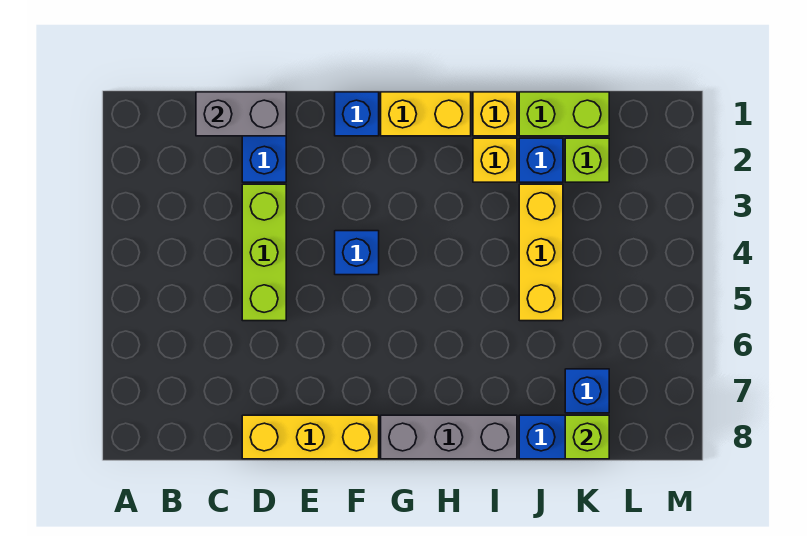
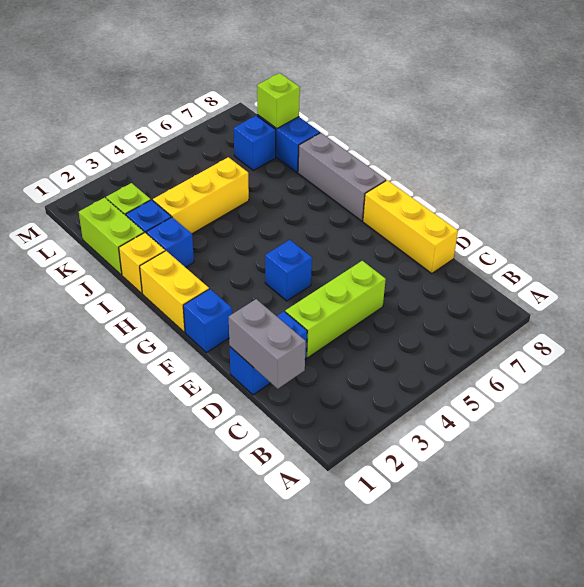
yellow 1x1 brick [473,138,517,182] -> blue 1x1 brick [146,217,194,267]

